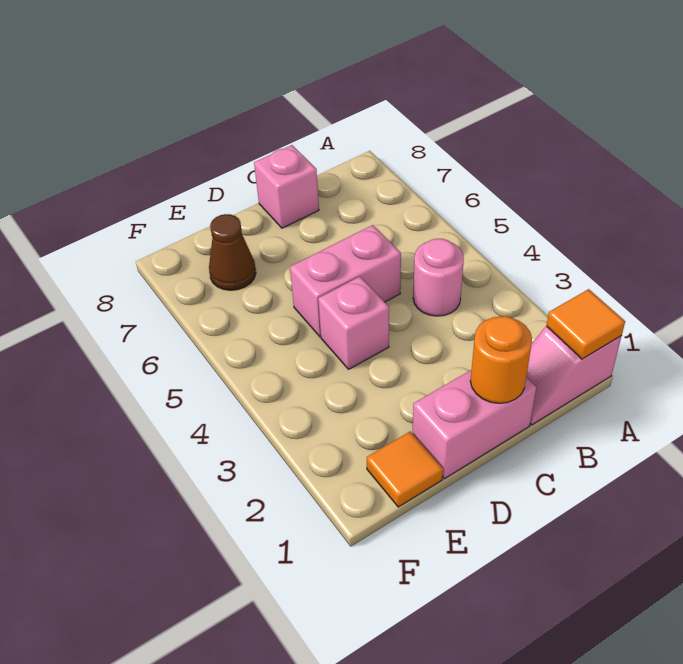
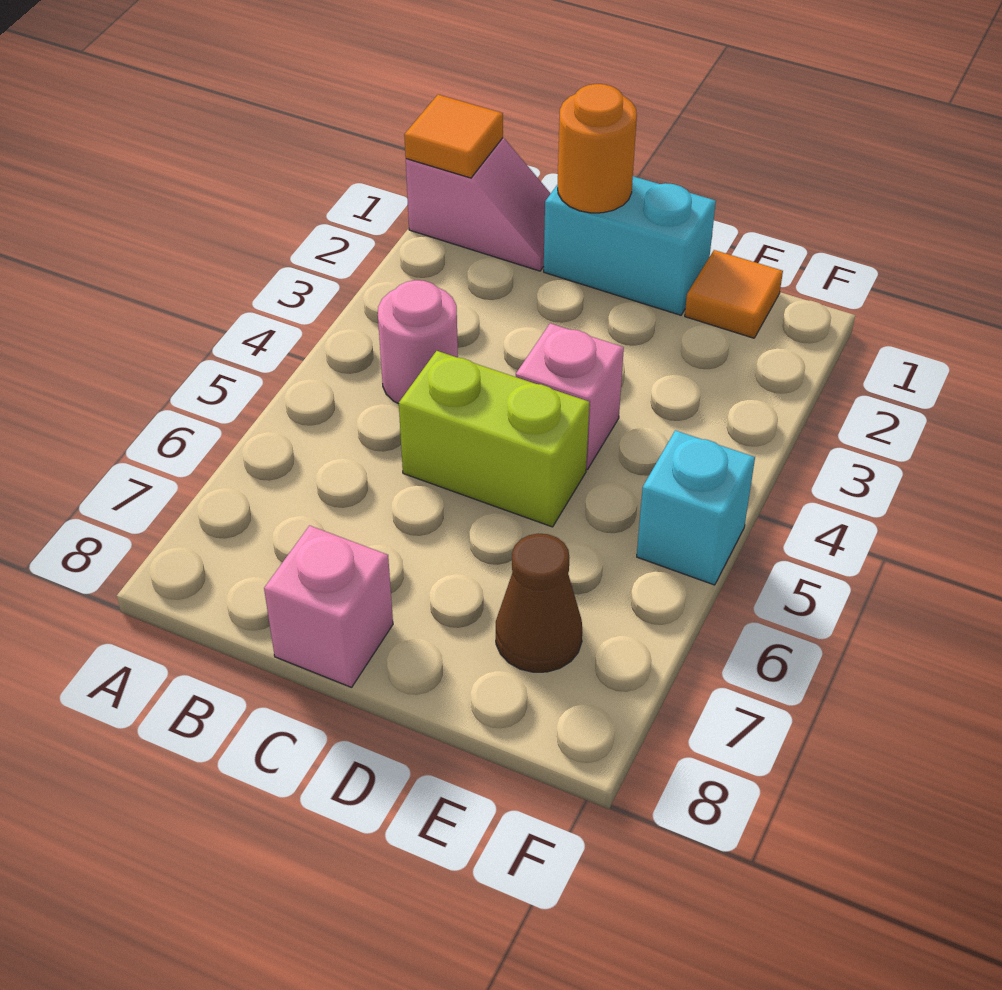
pink 1x2 brick [412,370,536,479] -> cyan 1x2 brick [544,176,716,315]
pink 1x2 brick [290,225,401,337] -> lime 1x2 brick [399,351,589,527]
none -> cyan 1x1 brick [637,430,755,585]

